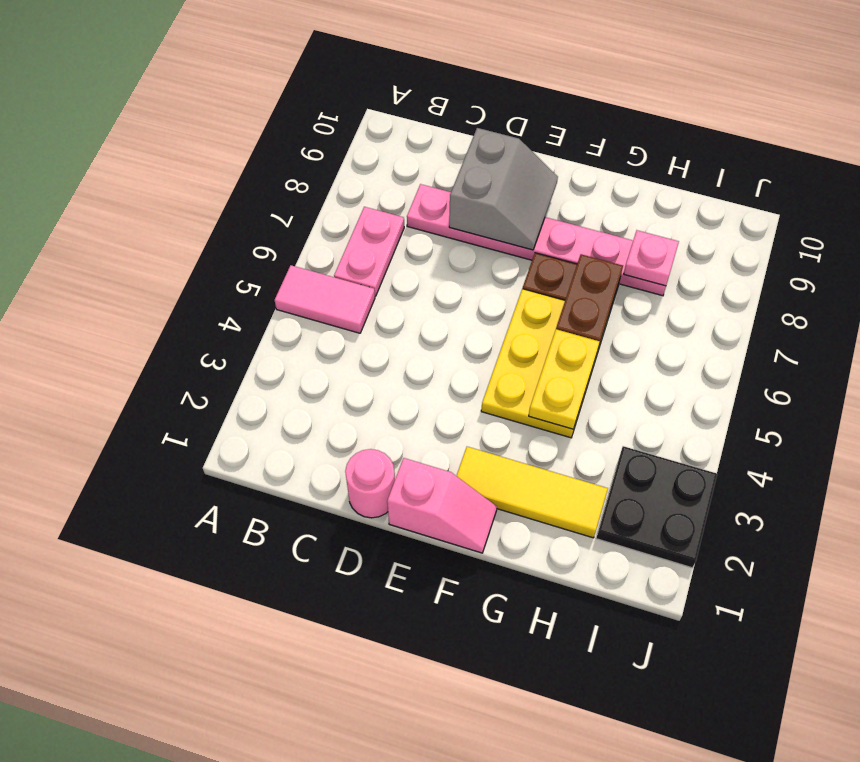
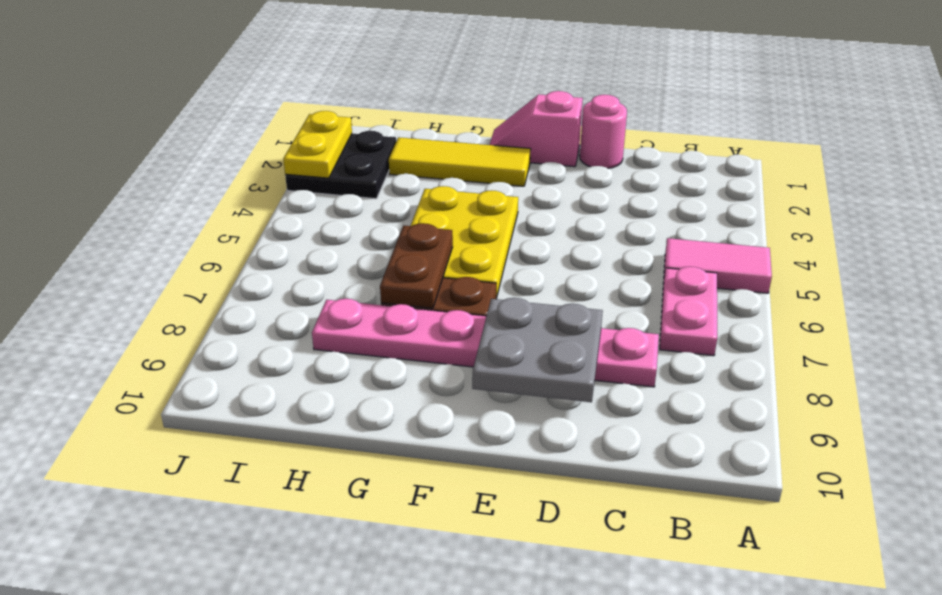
grey 2x2 slope [449,128,558,250] -> grey 2x2 plate [472,298,603,402]
yellow 1x2 plate [529,329,600,429] -> yellow 1x2 plate moved to [283,111,352,178]
pink 1x1 plate [624,230,679,286] -> none

